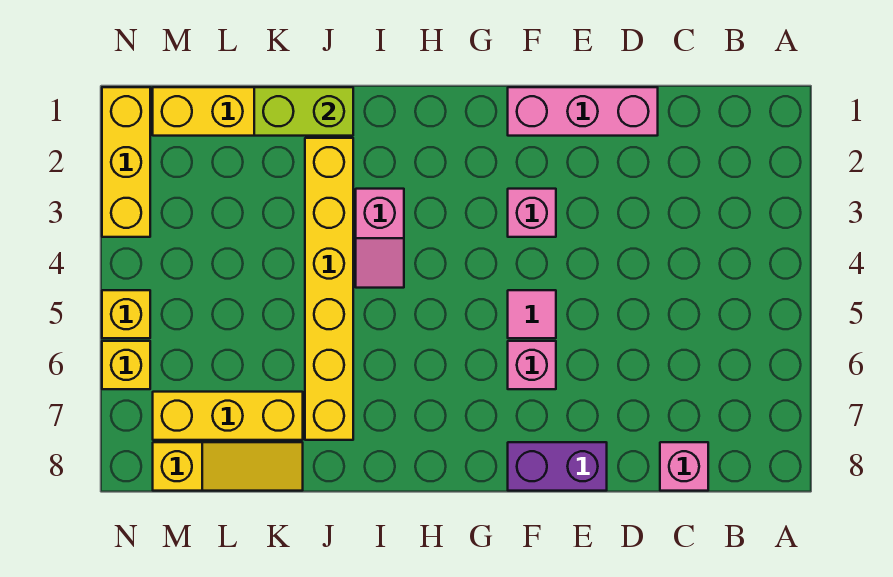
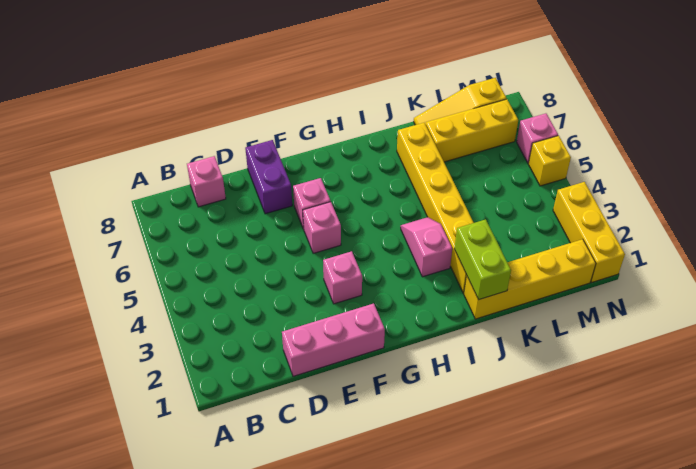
purple 1x2 brick [508,442,607,491] -> purple 1x2 brick turned to [245,140,292,214]
pink 1x1 tile [508,290,556,338] -> pink 1x1 brick [303,202,341,253]
lime 1x2 brick [254,87,353,136] -> lime 1x2 brick turned to [454,219,511,300]
yellow 1x1 brick [102,341,150,389] -> pink 1x1 brick [517,113,558,163]

